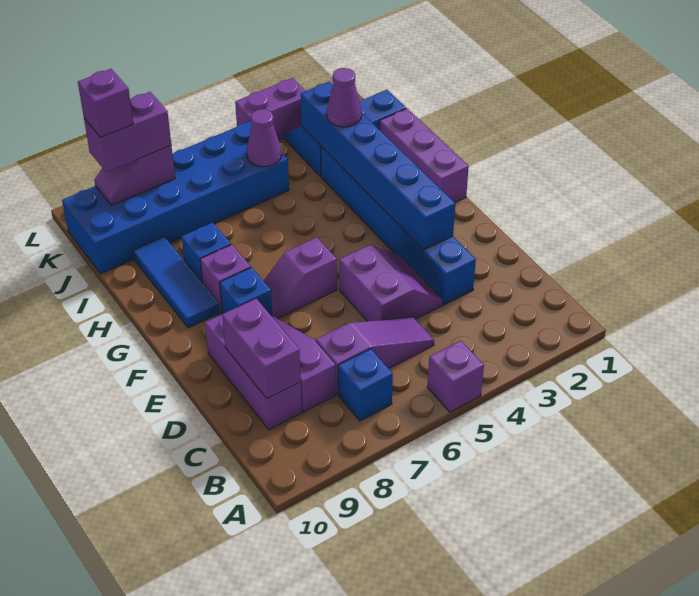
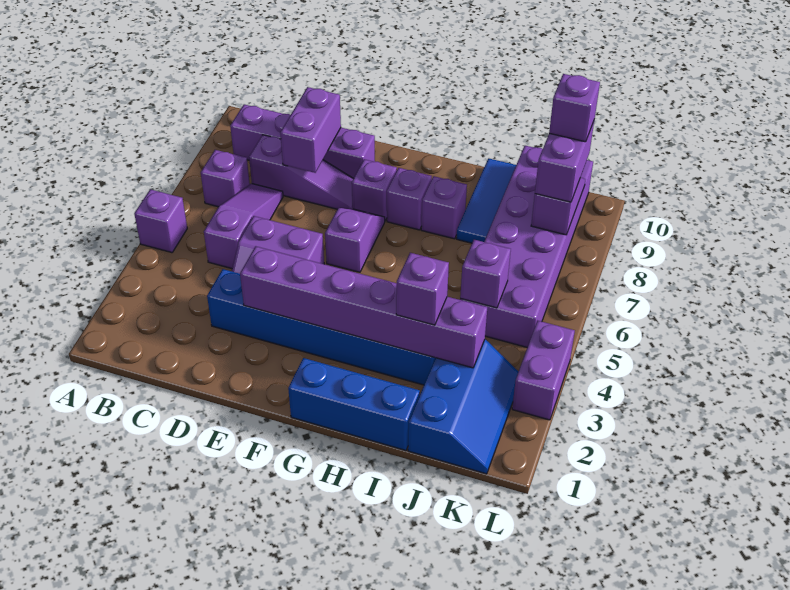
blue 1x1 brick [338,349,393,421] -> purple 1x1 brick [201,150,250,207]
purple 1x3 slope [316,317,434,395] -> purple 1x3 slope turned to [204,183,283,269]
purple 1x3 brick [205,314,302,430] -> purple 1x4 brick [230,104,375,179]
purple 1x2 brick [222,299,301,398] -> purple 1x2 brick turned to [280,87,341,173]
blue 1x6 brick [301,82,455,250] -> purple 1x6 brick [240,246,487,368]
blue 1x1 brick [220,268,272,316] -> purple 1x1 brick [352,159,397,220]
purple 1x3 brick [380,109,469,202] -> blue 1x3 brick [288,358,420,451]
blue 1x3 tile [133,237,220,328] -> blue 1x3 tile turned to [456,158,516,243]
blue 1x1 brick [182,222,231,283] -> purple 1x1 brick [421,176,467,239]
purple 1x1 cone [327,68,362,127] -> purple 1x1 brick [396,253,449,325]
blue 2x6 brick [62,121,289,274] -> purple 2x6 brick [460,146,593,347]
purple 1x1 cone [247,109,281,167] -> purple 1x1 brick [460,240,511,308]

